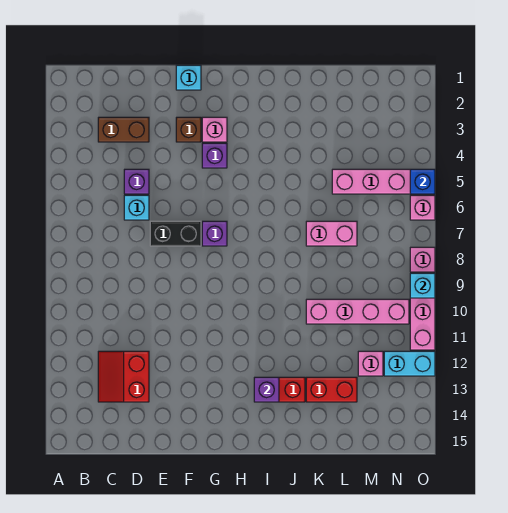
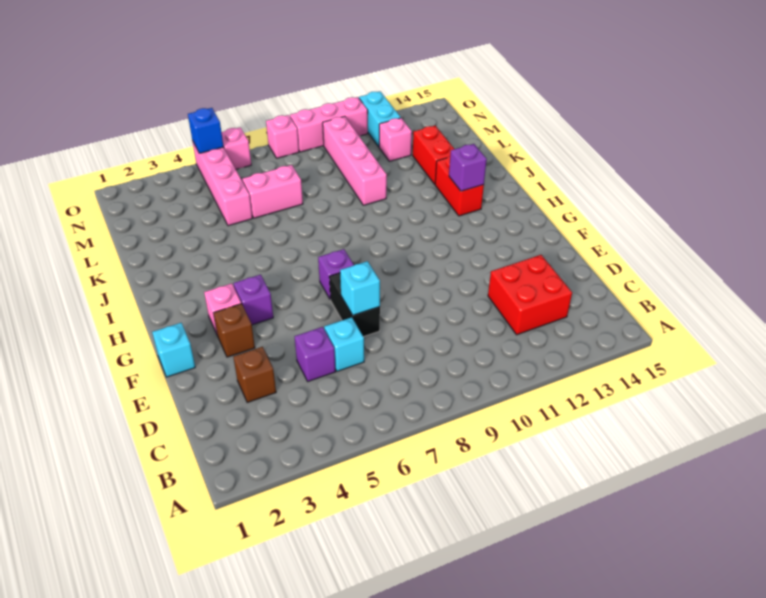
brown 1x2 brick [98,117,149,142] -> brown 1x1 brick [234,347,276,403]
red 2x2 slope [98,351,149,402] -> red 2x2 brick [488,255,572,335]
pink 1x2 brick [306,221,357,246] -> pink 1x2 brick turned to [242,165,303,218]
cyan 1x1 brick [410,273,435,298] -> cyan 1x1 brick moved to [340,261,380,315]

